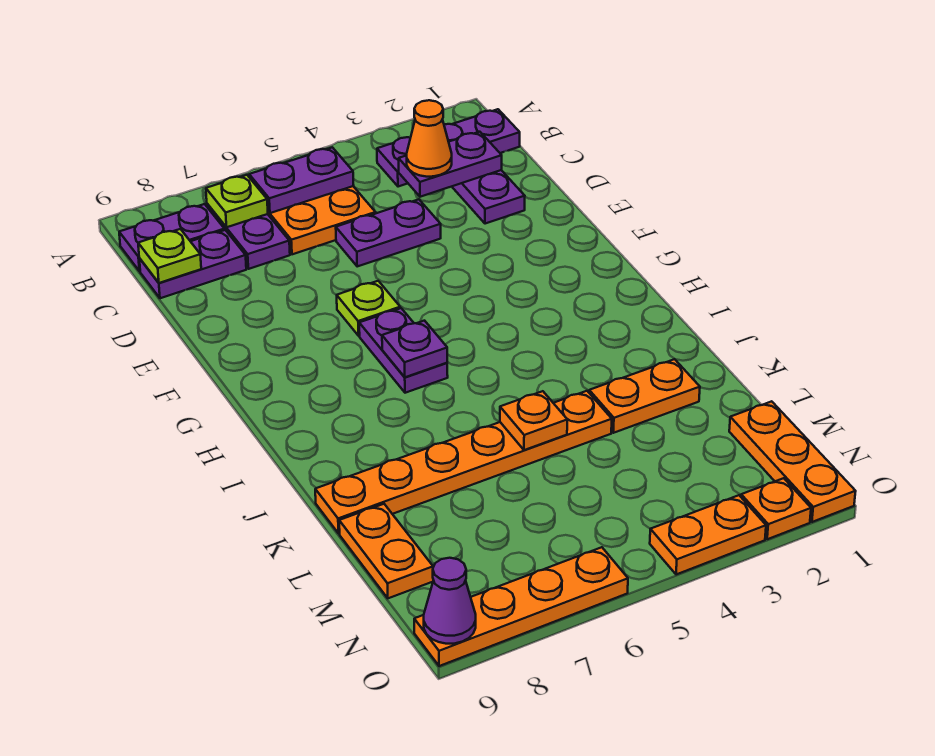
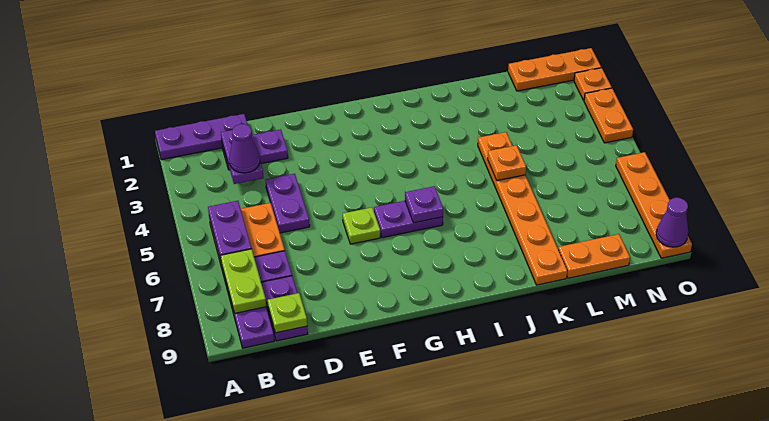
purple 1x3 plate [377,109,520,187] -> purple 1x3 plate turned to [155,114,248,160]
lime 1x1 plate [206,175,268,227] -> lime 1x2 plate [221,249,266,313]
orange 1x1 cone [407,100,452,177] -> purple 1x1 cone [229,124,260,173]
orange 1x2 plate [589,359,700,433] -> none

